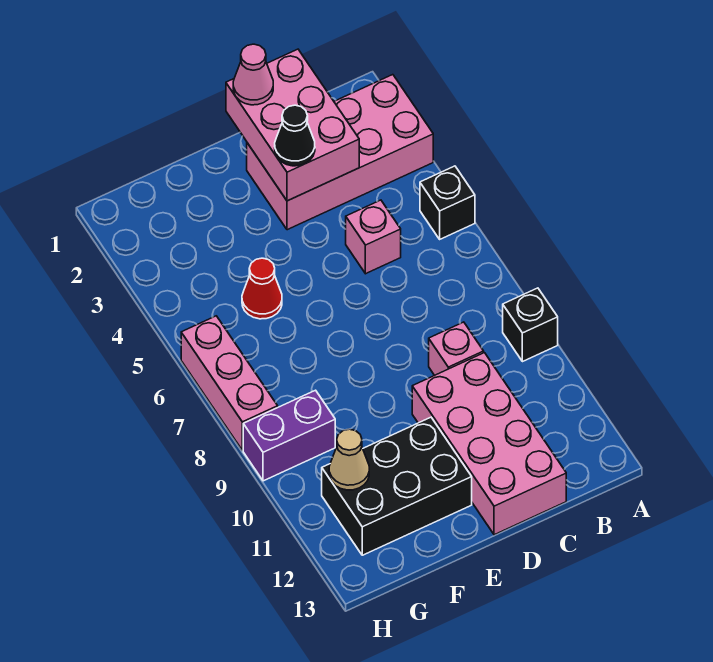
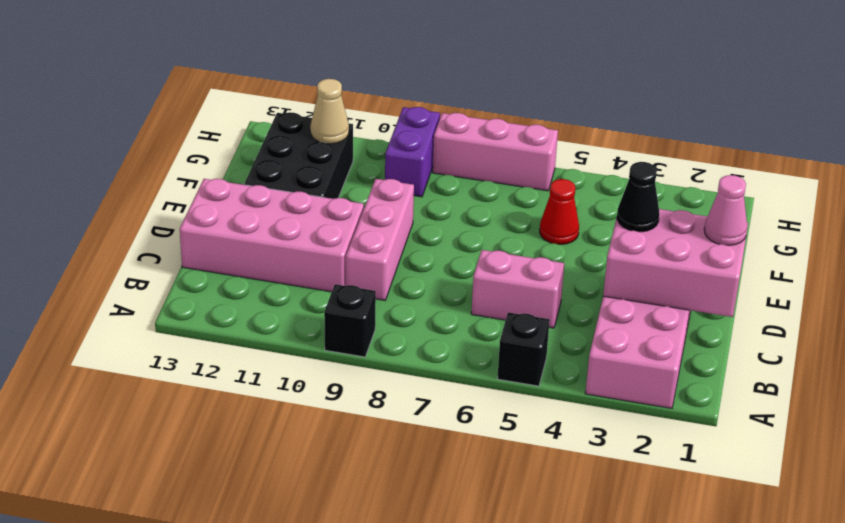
pink 1x1 brick [346,200,401,274] -> pink 1x2 brick [471,250,564,328]
pink 1x1 brick [429,322,484,375] -> pink 1x3 brick [346,179,414,300]

